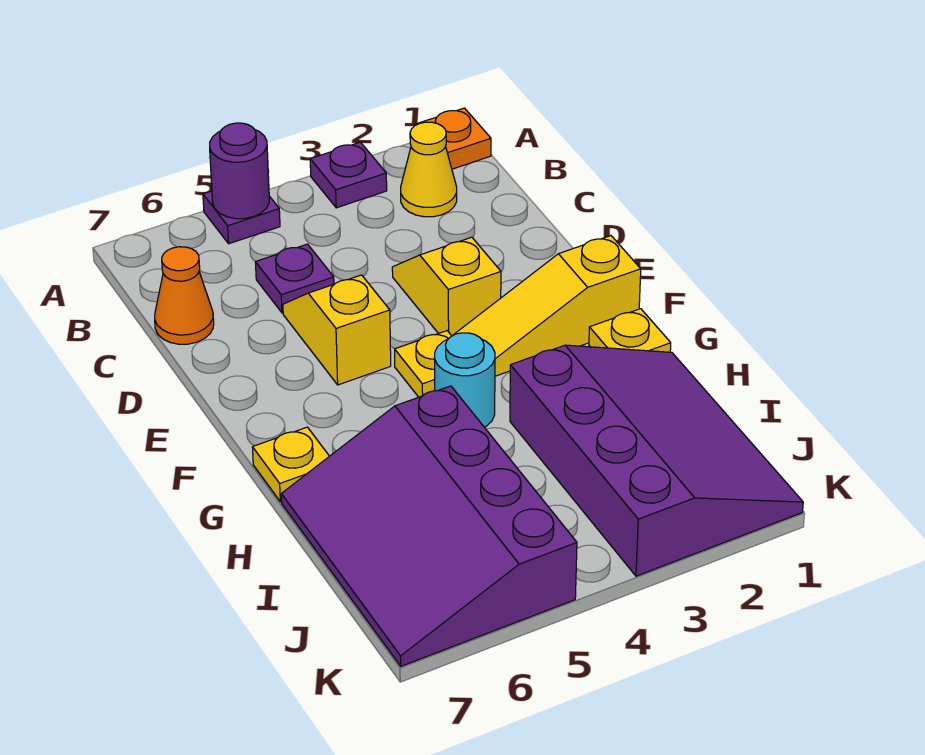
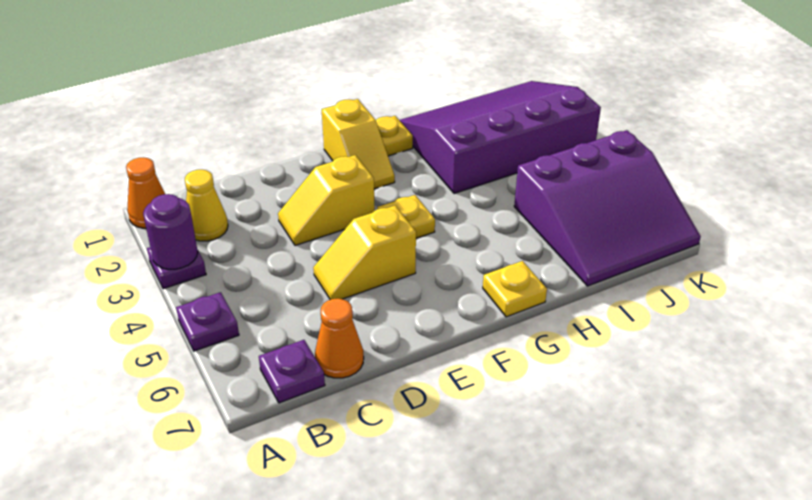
orange 1x1 plate [415,108,491,169] -> orange 1x1 cone [126,158,165,228]
purple 1x1 round brick [210,123,269,219] -> purple 1x1 round brick moved to [143,194,198,269]
purple 1x1 plate [255,244,334,313] -> purple 1x1 plate moved to [259,340,325,403]
yellow 1x3 slope [452,236,641,376] -> yellow 1x2 slope [322,99,395,189]
cyan 1x1 round brick [435,333,495,427] -> none
purple 3x4 slope [281,386,577,666] -> purple 3x3 slope [514,130,701,286]

